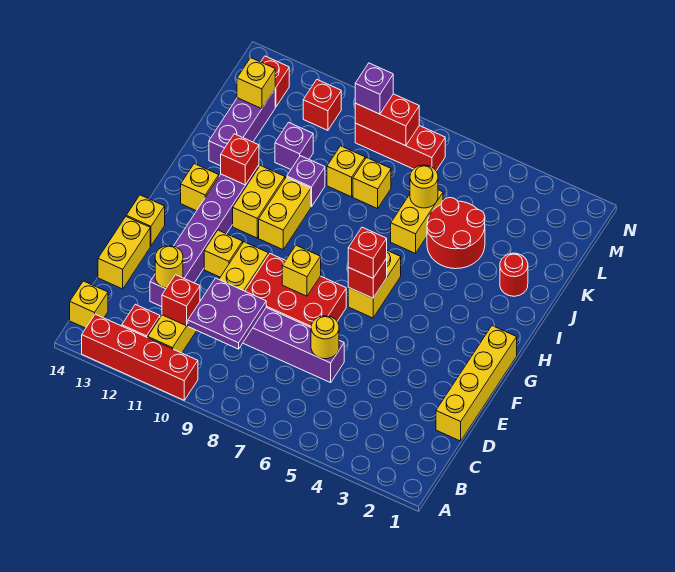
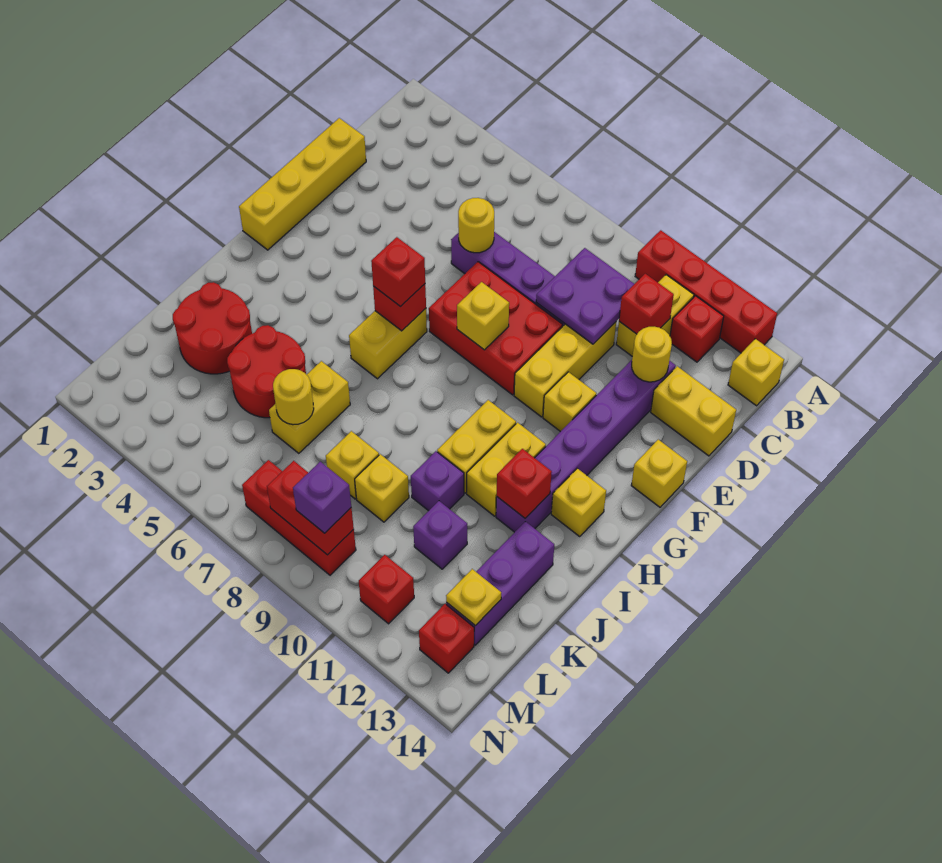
yellow 1x2 brick [98,217,150,289] -> yellow 1x2 brick turned to [651,366,736,456]
red 1x1 round brick [500,253,528,296] -> red 2x2 round brick [173,282,252,374]
yellow 1x1 brick [237,58,275,109] -> yellow 1x1 plate [446,569,501,626]

